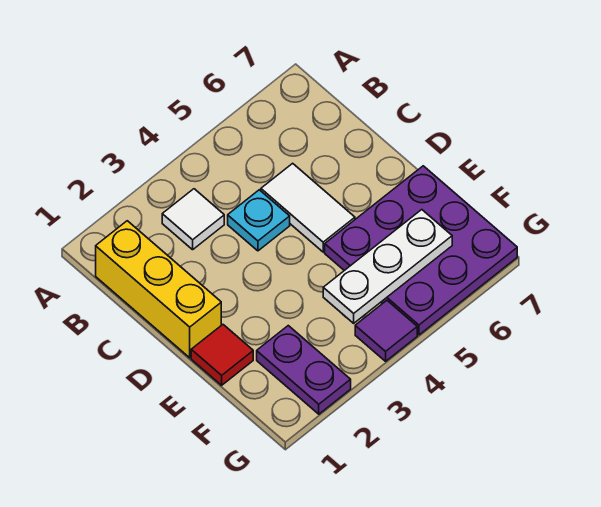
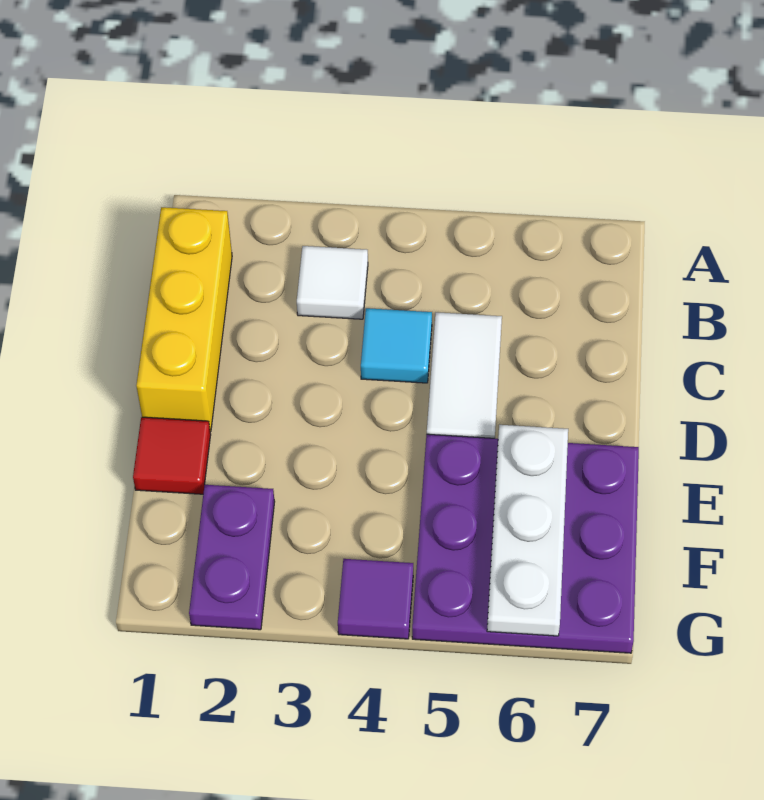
cyan 1x1 plate [228,190,290,251] -> cyan 1x1 tile [361,308,432,383]
white 1x3 plate [323,210,452,323] -> white 1x3 plate turned to [487,425,568,636]

